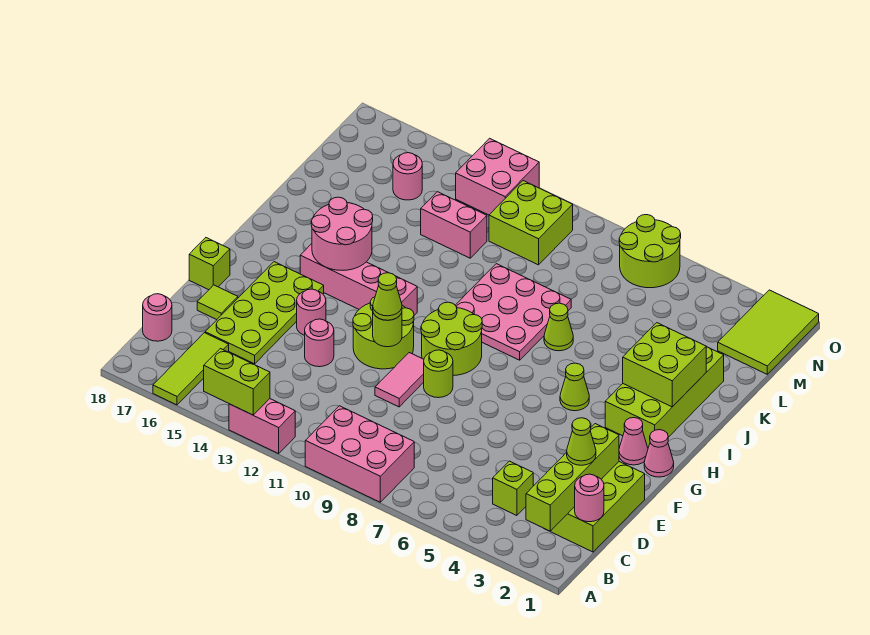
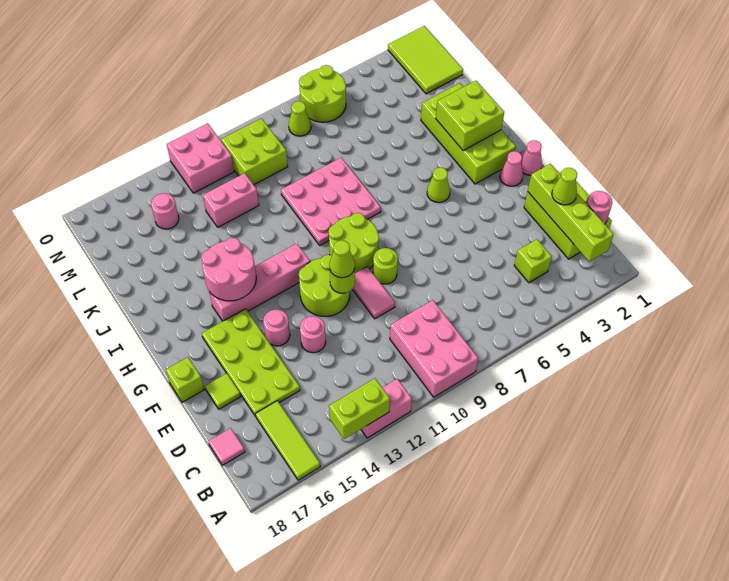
pink 2x3 brick [305,406,414,502] -> pink 2x3 brick turned to [390,300,478,397]
pink 1x1 round brick [143,294,172,341] -> pink 1x1 tile [208,428,245,465]
lime 1x1 cone [544,303,573,351] -> lime 1x1 cone moved to [289,101,311,136]

